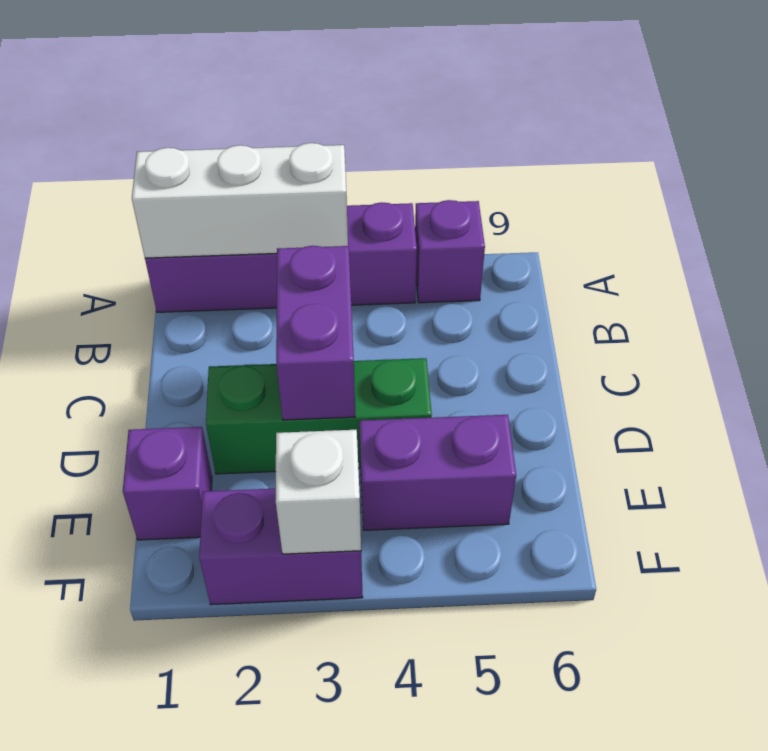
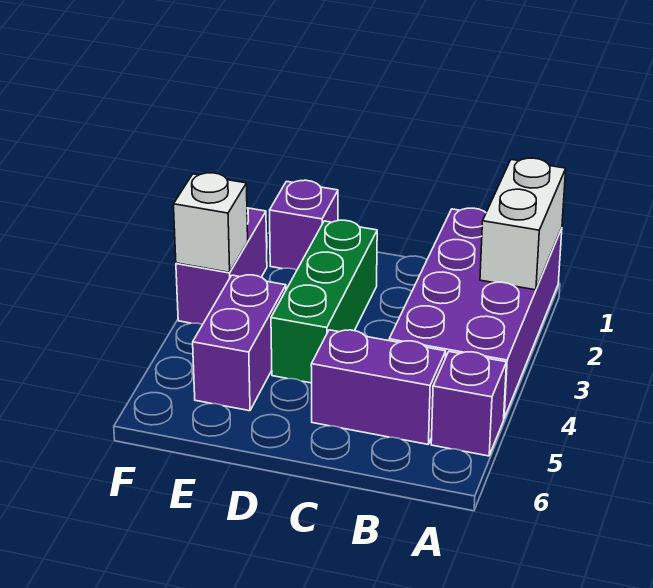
purple 1x4 brick [145,202,417,312] -> purple 2x4 brick [389,208,562,418]
white 1x3 brick [132,143,348,258] -> white 1x2 brick [480,158,566,290]
purple 1x2 brick [276,246,355,420] -> purple 1x2 brick moved to [311,330,446,444]

